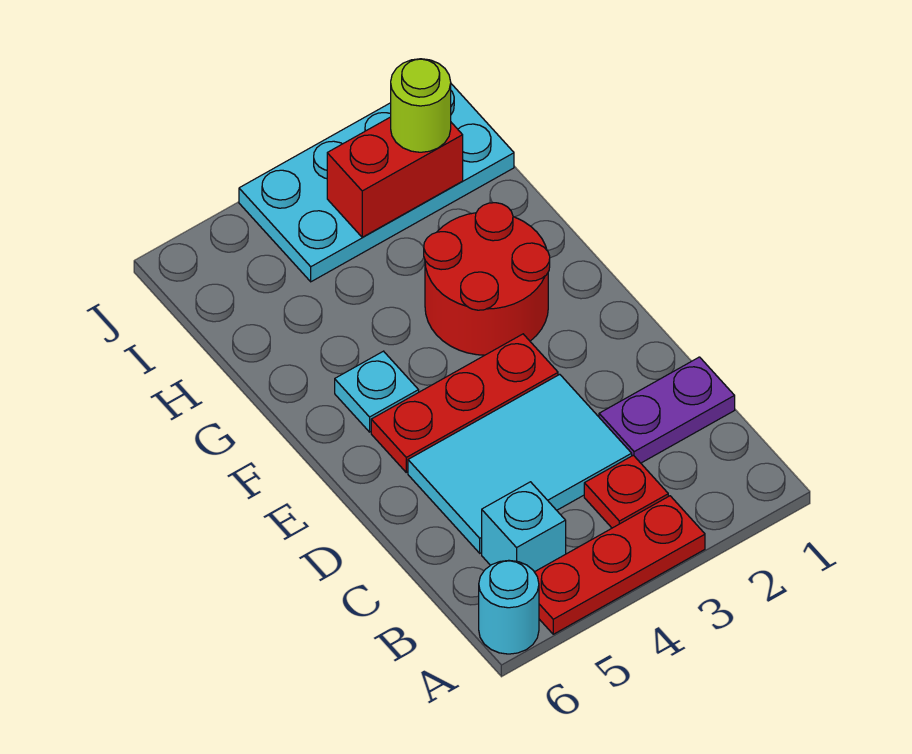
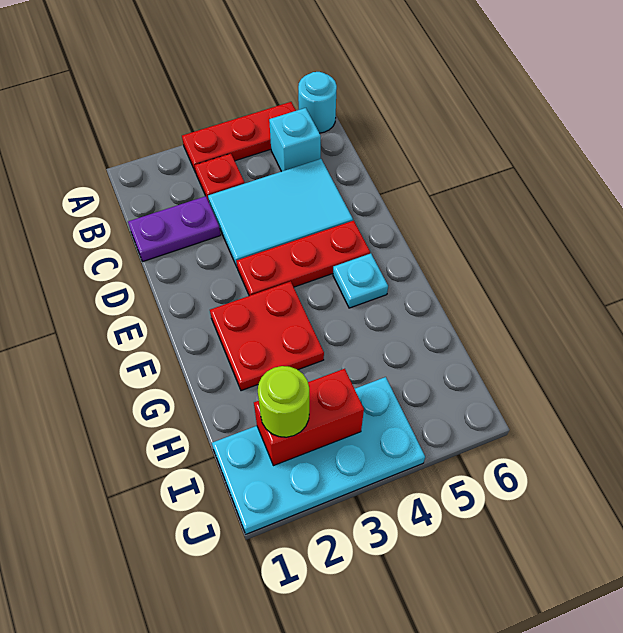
red 2x2 round brick [424,203,550,355] -> red 2x2 plate [210,281,324,391]

